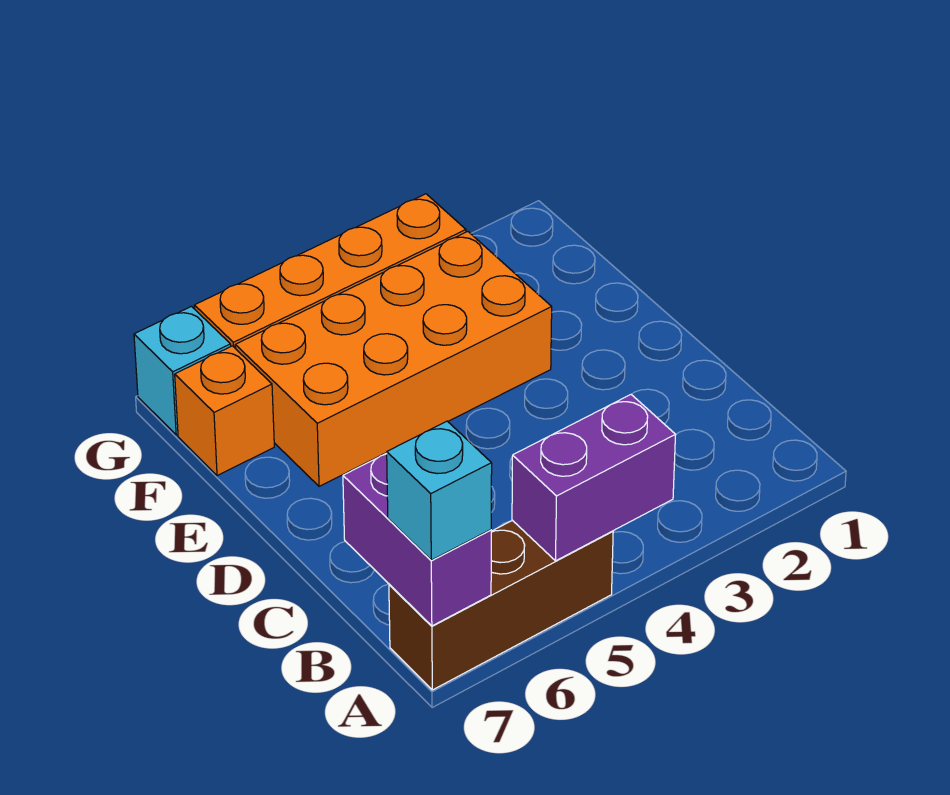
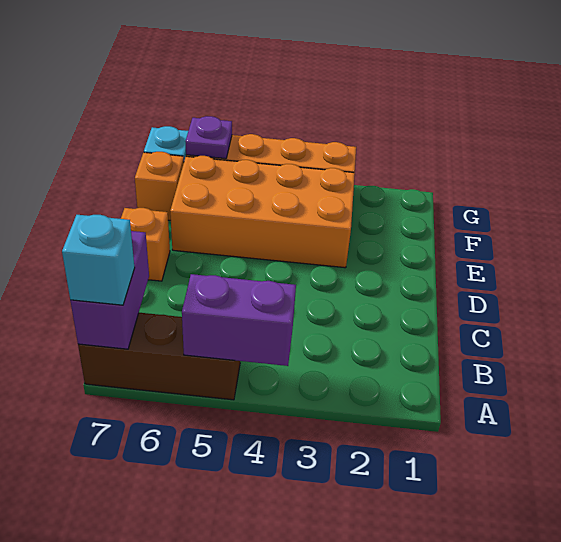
none -> orange 1x1 brick [121,208,170,281]
none -> purple 1x1 plate [186,116,232,159]

